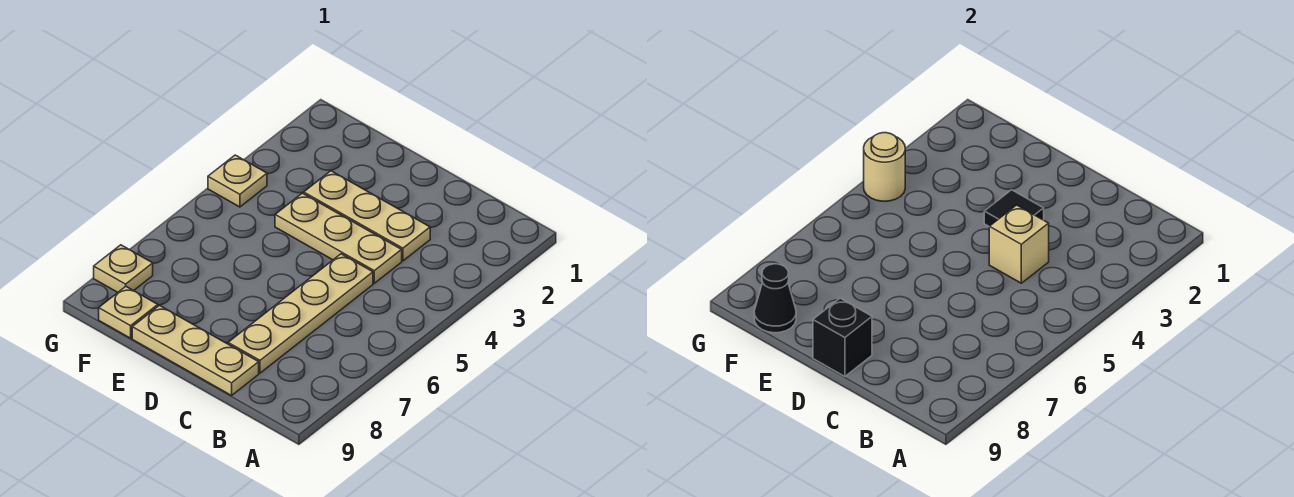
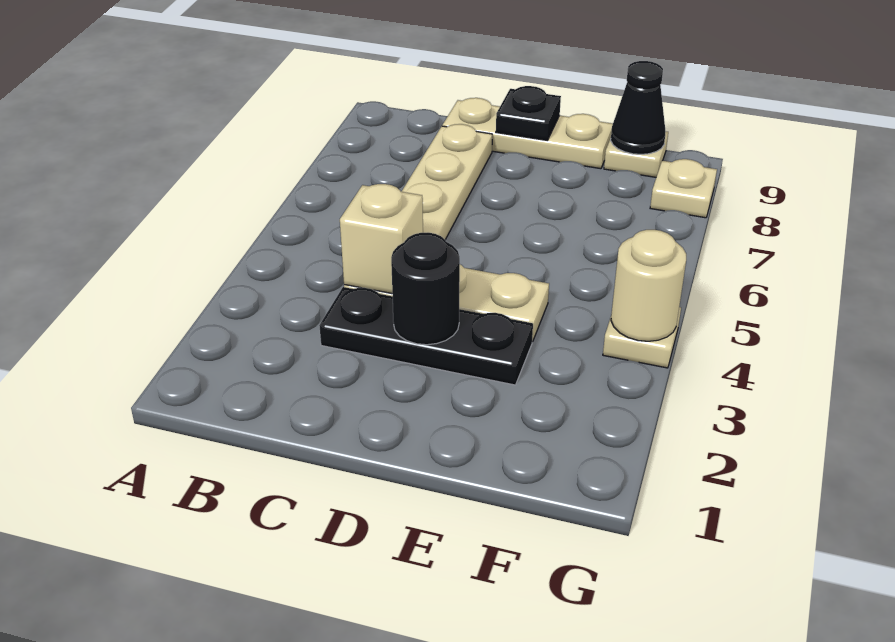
tan 1x3 plate [304,171,430,261] -> black 1x3 plate [319,287,533,385]
black 1x1 tile [984,190,1044,226] -> black 1x1 round brick [391,233,460,345]
black 1x1 brick [813,298,872,376] -> black 1x1 plate [496,86,561,140]

